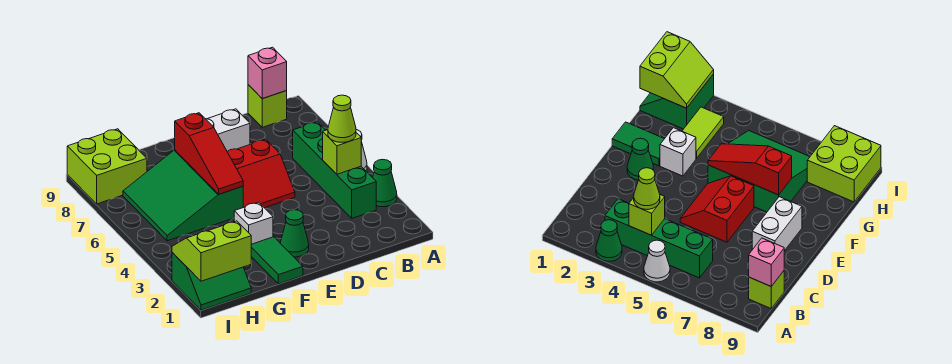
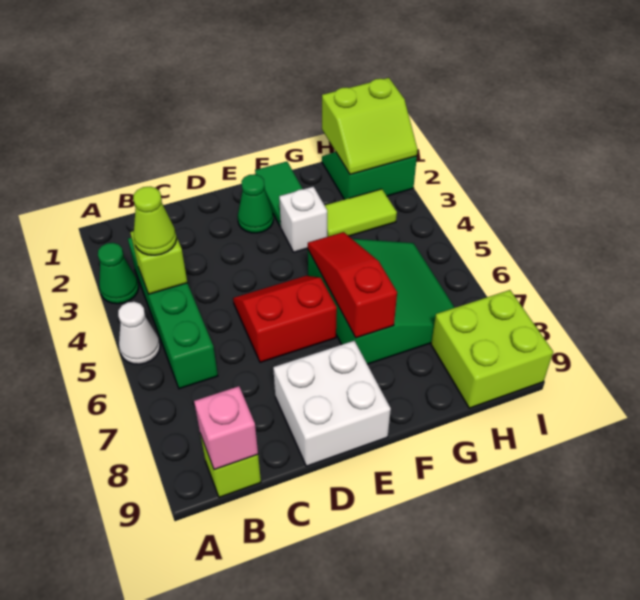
white 1x2 brick [206,109,250,151] -> white 2x2 brick [273,341,391,466]

